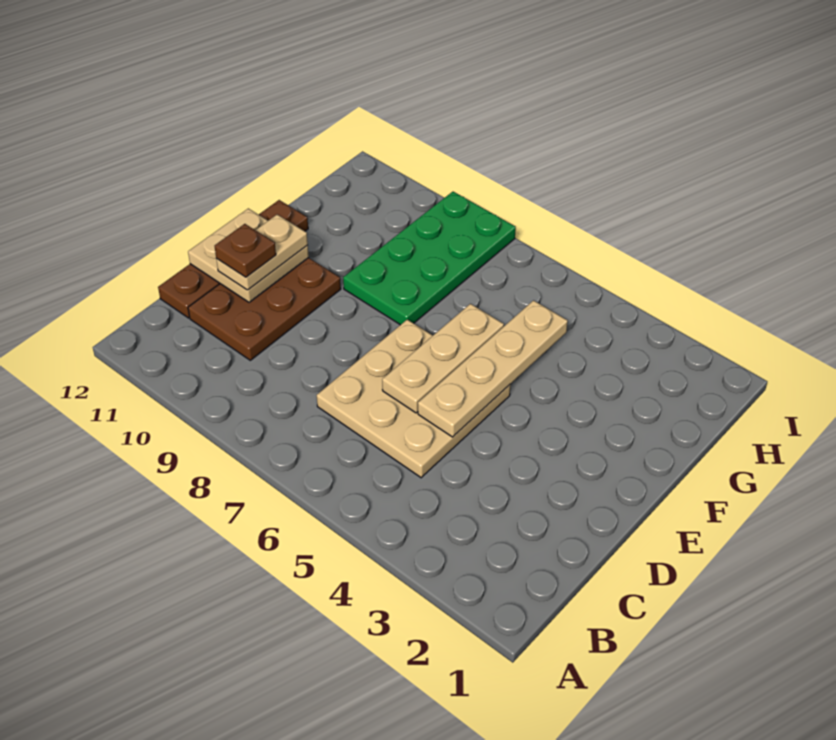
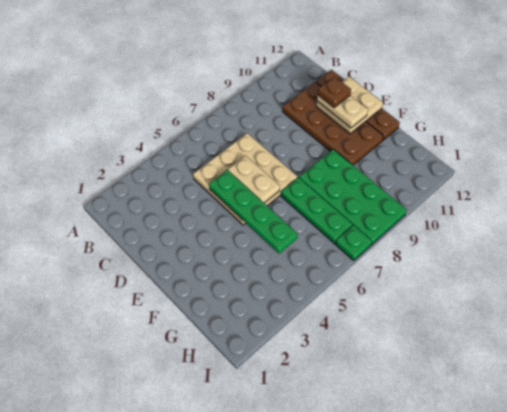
brown 2x3 plate [188,258,341,360] -> brown 2x4 plate [283,82,384,165]
tan 1x4 plate [418,300,568,437] -> green 1x4 plate [209,170,298,254]
tan 1x3 plate [382,304,504,413] -> tan 1x2 plate [228,156,280,203]
none -> green 1x3 plate [281,177,352,244]
none -> green 1x1 plate [336,225,372,260]

